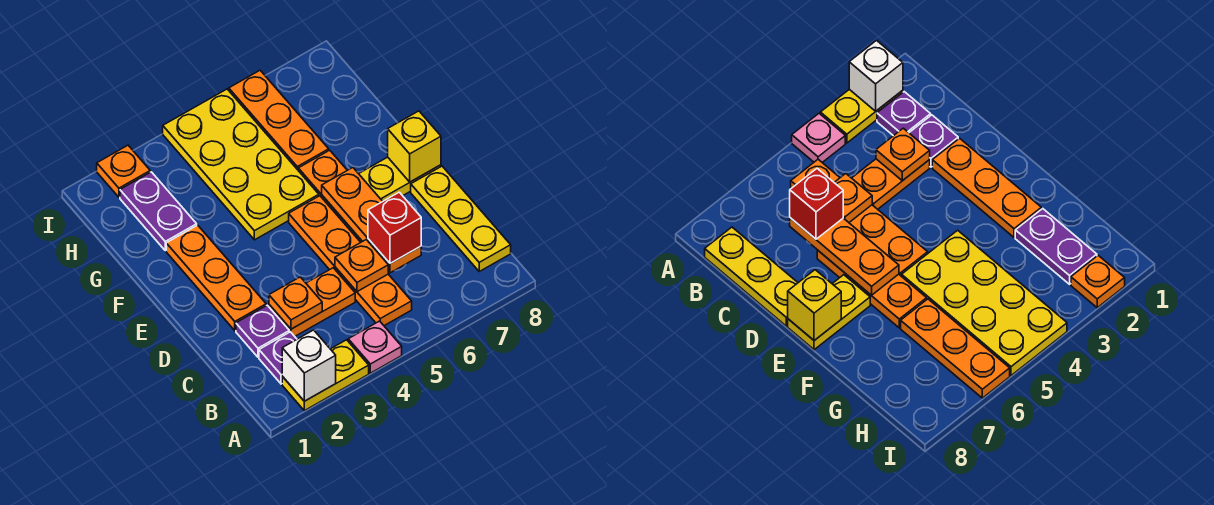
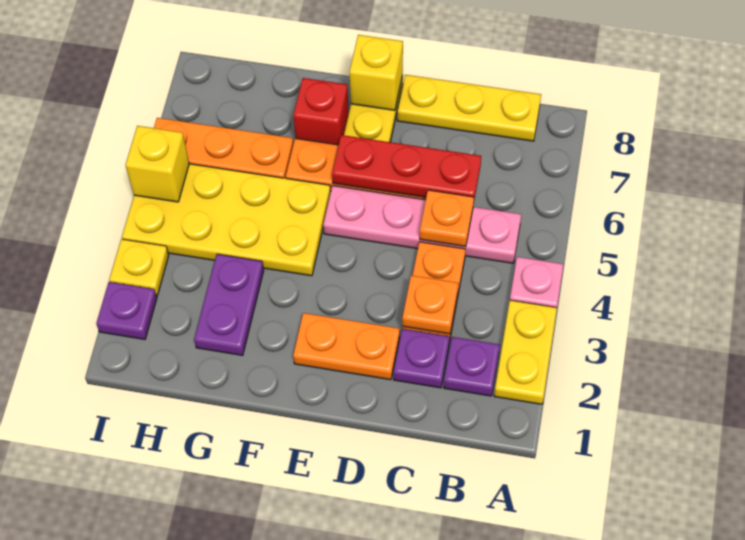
white 1x1 brick [282,330,336,401] -> none
orange 1x4 plate [289,196,412,326] -> pink 1x4 plate [323,186,521,263]
orange 1x3 plate [322,168,421,273] -> red 1x3 plate [332,135,481,204]
red 1x1 brick [368,192,421,263] -> red 1x1 brick moved to [293,78,349,145]
orange 1x3 plate [166,225,266,330] -> orange 1x2 plate [293,313,400,380]
purple 1x2 plate [120,172,197,251] -> purple 1x2 plate turned to [194,254,264,355]
orange 1x1 plate [97,145,150,197] -> purple 1x1 plate [96,282,157,339]
none -> yellow 1x1 plate [109,239,169,296]
none -> yellow 1x1 brick [126,126,189,202]

